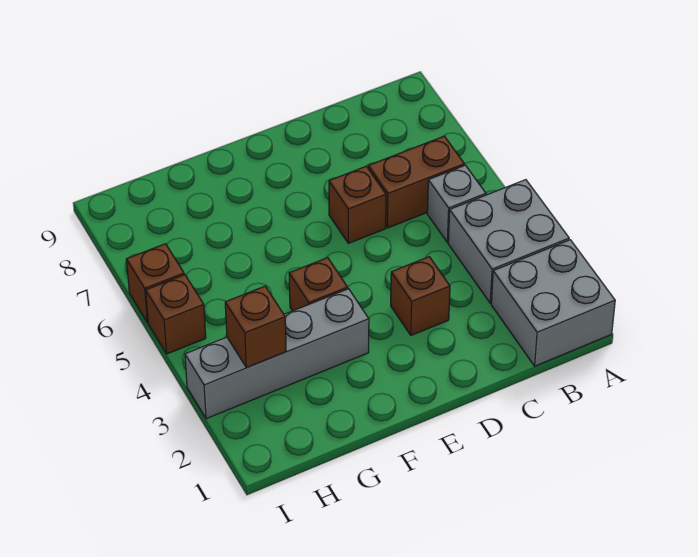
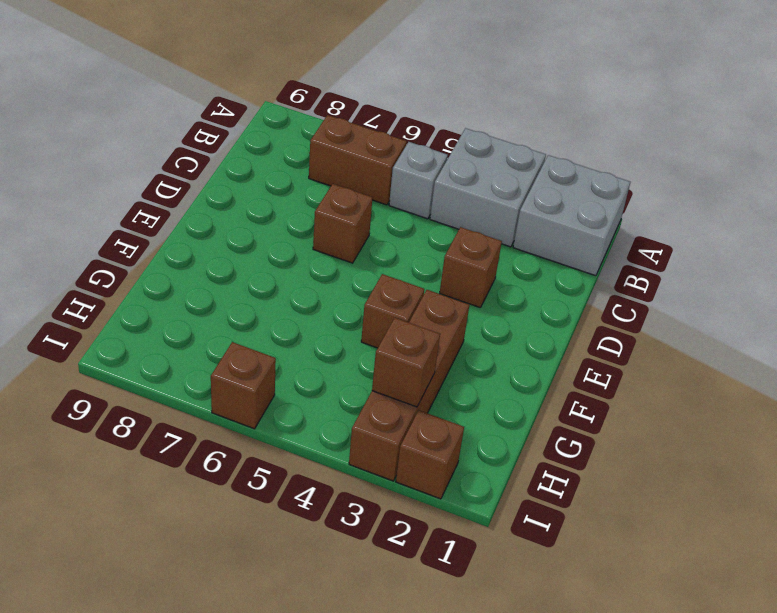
brown 1x2 brick [368,136,464,228] -> brown 1x2 brick turned to [309,115,407,205]
grey 1x4 brick [185,289,369,419] -> brown 1x4 brick [349,290,469,481]
brown 1x1 brick [146,275,206,354] -> brown 1x1 brick moved to [396,410,464,499]

